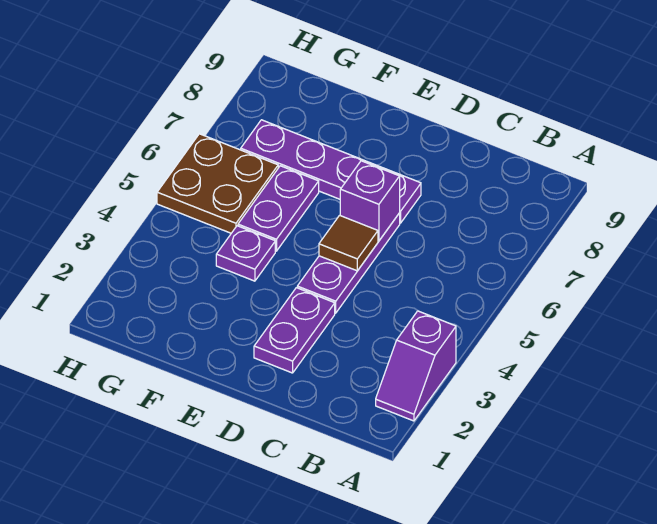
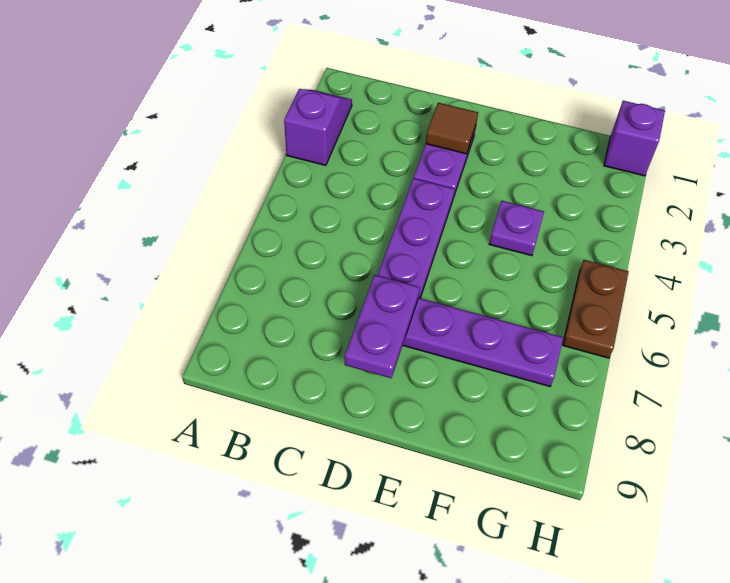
brown 1x1 tile [319,215,378,271] -> brown 1x1 tile moved to [426,103,478,154]
purple 1x1 brick [340,161,400,241] -> purple 1x1 brick moved to [604,101,665,176]
purple 1x2 plate [238,166,319,251] -> purple 1x2 plate moved to [345,275,420,378]
brown 2x2 plate [157,134,278,233] -> brown 1x2 plate [563,260,629,358]

